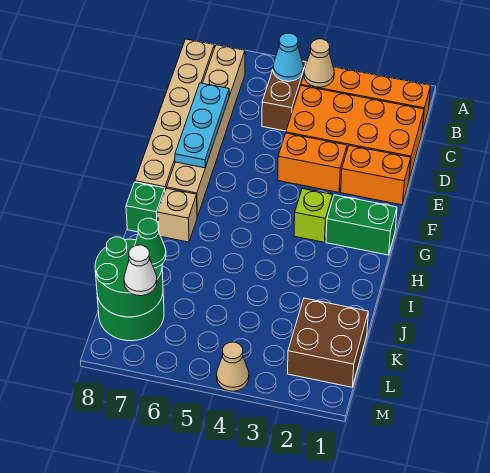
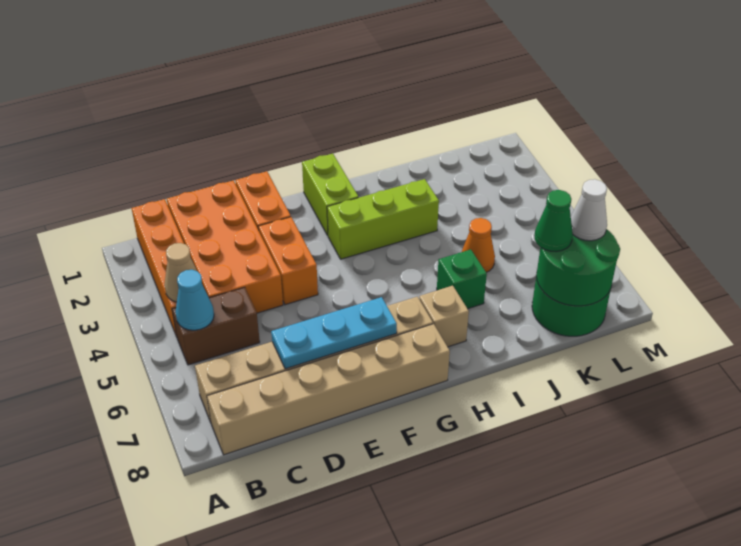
green 1x2 brick [326,195,397,255] -> lime 1x2 brick [302,154,358,235]
lime 1x1 brick [294,189,333,242] -> lime 1x3 brick [327,179,439,259]
green 1x1 brick [126,182,165,232] -> green 1x1 brick moved to [437,250,487,309]
none -> orange 1x1 cone [462,218,495,272]
brown 2x2 brick [288,298,368,387] -> none
tan 1x1 cone [216,342,249,391] -> none

